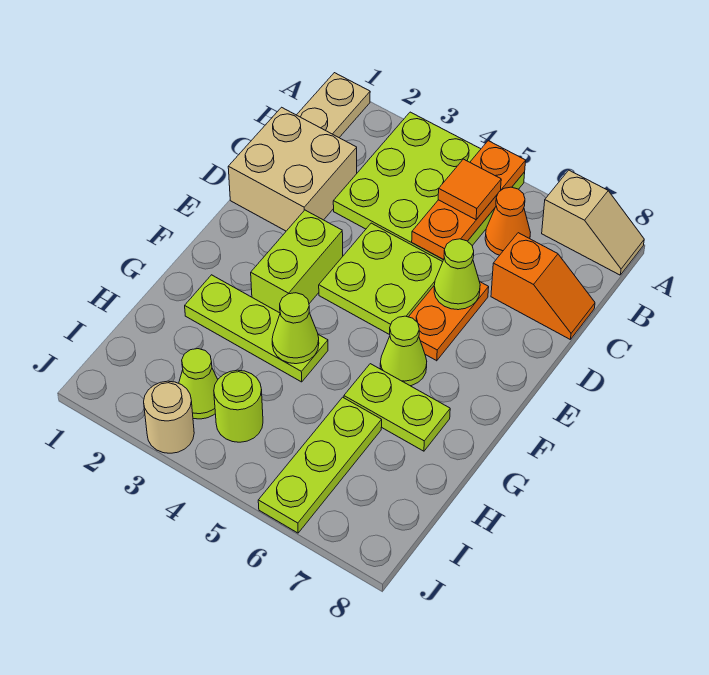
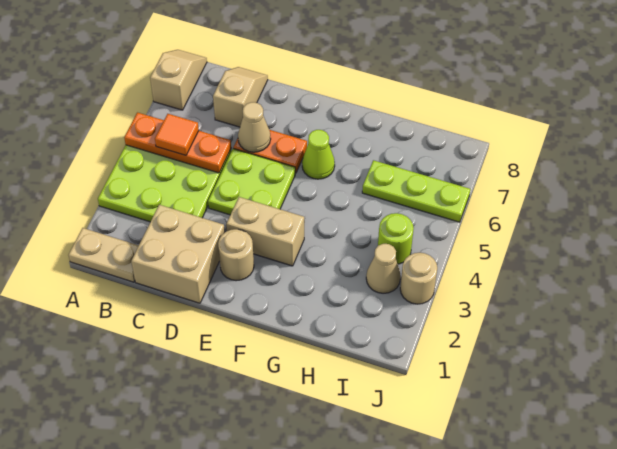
orange 1x1 cone [485,187,530,255] -> none
orange 1x2 slope [491,233,595,339] -> tan 1x2 slope [213,67,268,127]
lime 1x1 cone [434,239,480,310] -> tan 1x1 cone [238,102,271,152]
none -> tan 1x1 round brick [218,229,254,281]
lime 1x2 brick [251,210,343,313] -> tan 1x2 brick [226,197,304,266]
lime 1x3 plate [185,275,328,382] -> none
lime 1x1 cone [272,293,319,364] -> none
lime 1x2 plate [344,364,450,451] -> none
lime 1x1 cone [179,349,218,419] -> tan 1x1 cone [366,244,401,293]

